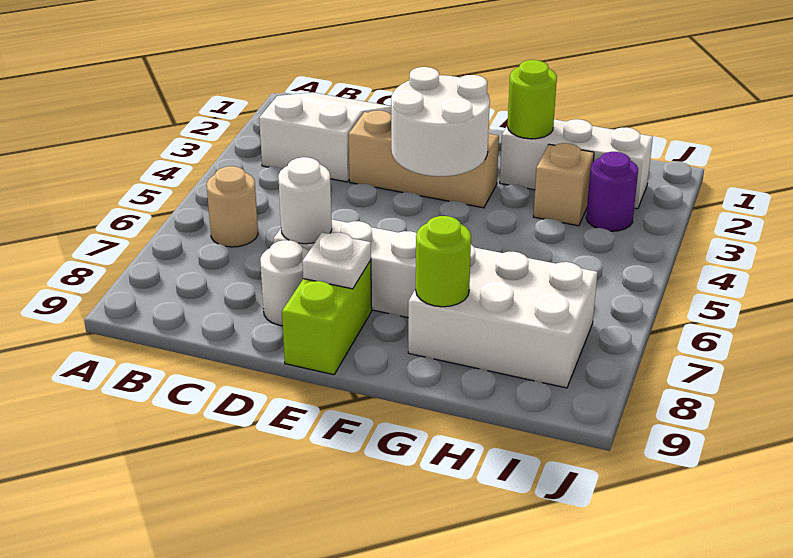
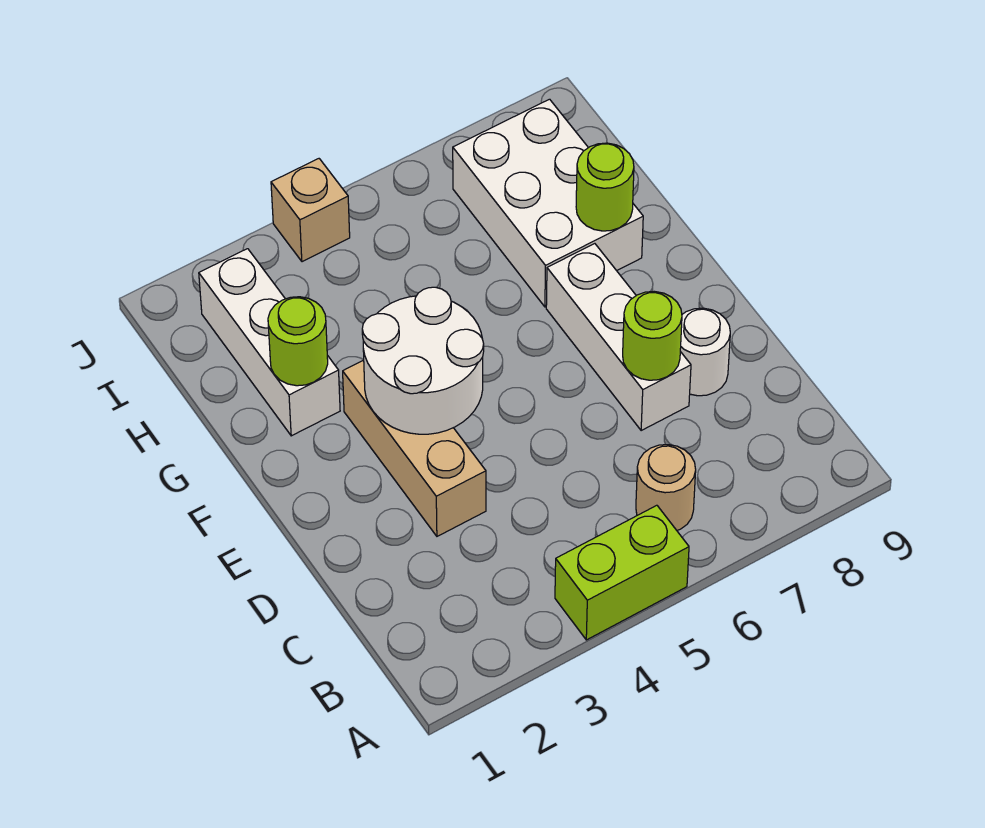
white 2x3 slope [259,92,391,182] -> none
white 1x1 round brick [278,157,332,244] -> lime 1x1 round brick [623,291,682,380]
lime 1x2 brick [282,260,372,375] -> lime 1x2 brick moved to [555,505,689,640]
white 1x1 plate [302,232,371,289] -> none
tan 1x1 brick [533,143,594,226] -> tan 1x1 brick moved to [271,159,350,262]
purple 1x1 round brick [586,152,638,231] -> none

